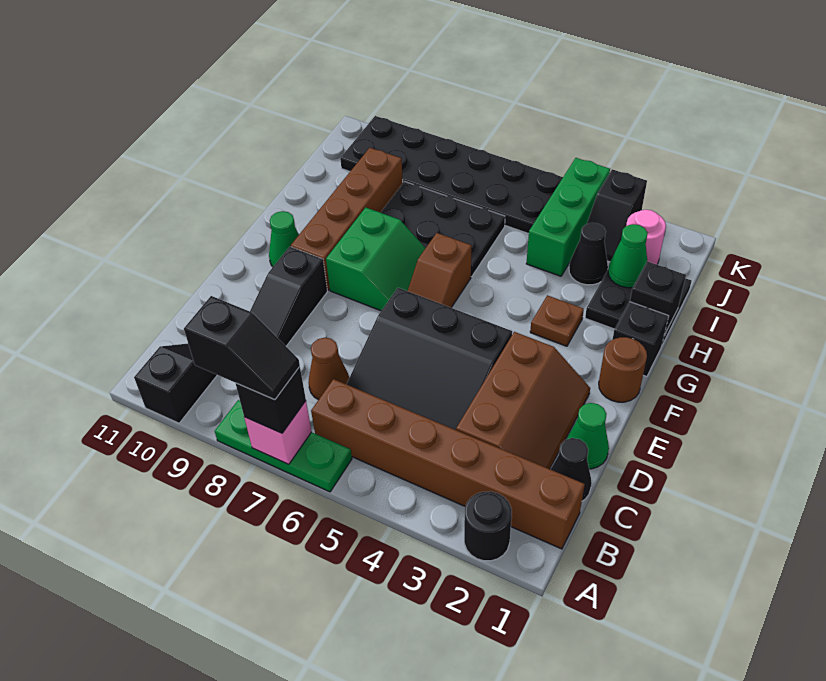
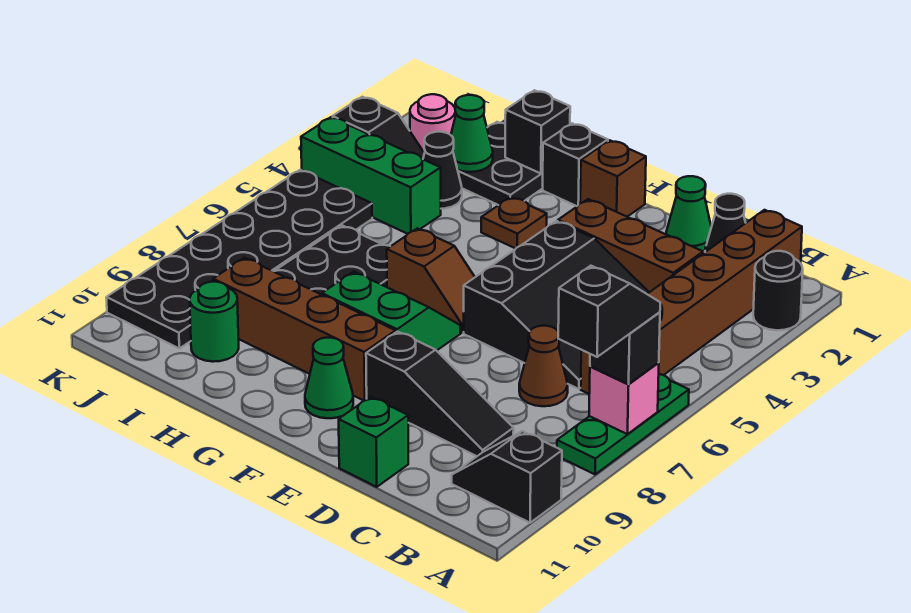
none -> green 1x1 brick [339,397,408,487]
brown 1x1 round brick [599,337,647,402] -> brown 1x1 brick [580,140,646,217]
none -> green 1x1 round brick [190,282,239,362]

